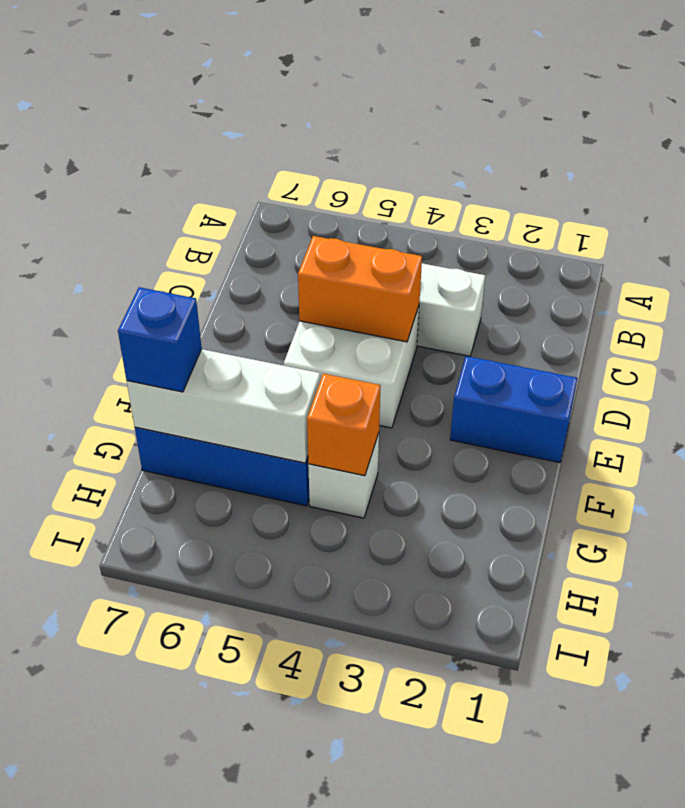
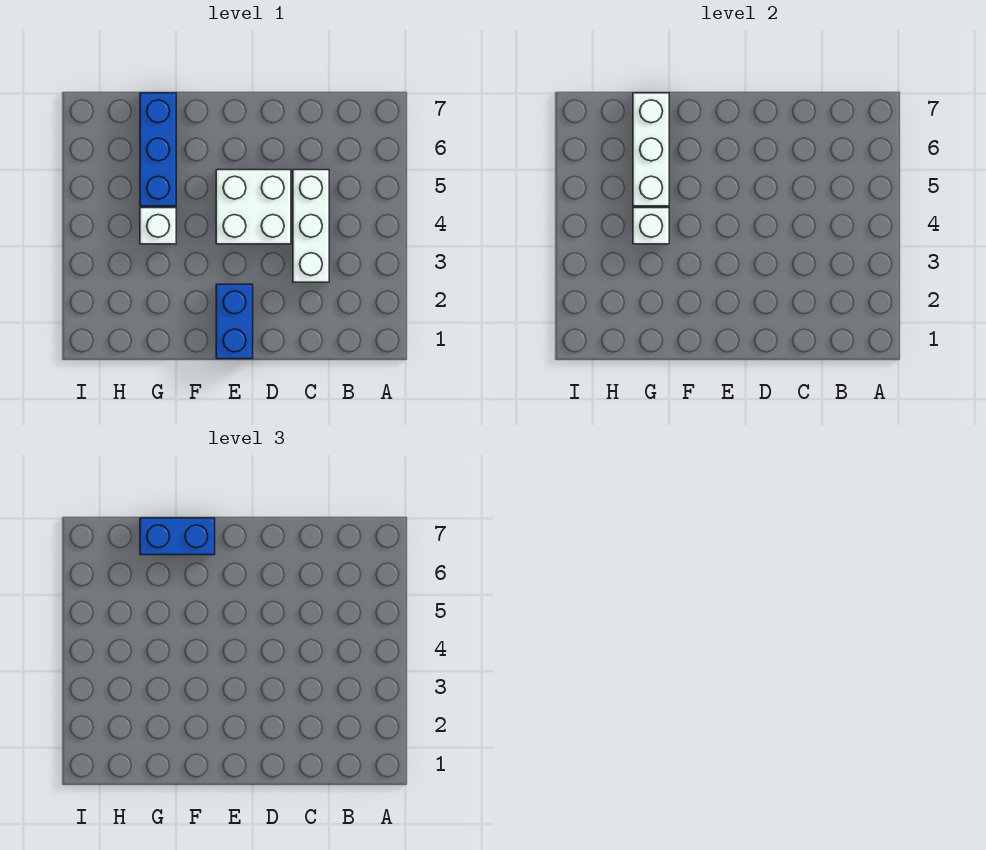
orange 1x2 brick [298,236,422,342] -> none
orange 1x1 brick [307,374,381,476] -> white 1x1 brick [633,208,669,244]
blue 1x1 brick [118,287,202,392] -> blue 1x2 brick [140,518,215,555]

